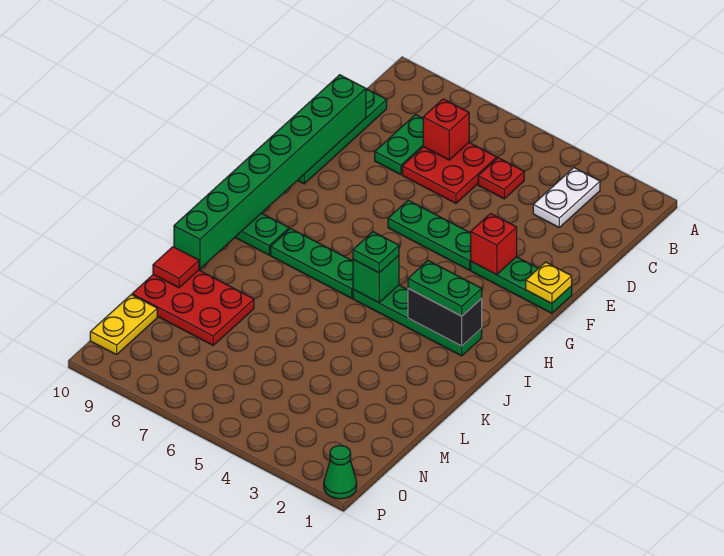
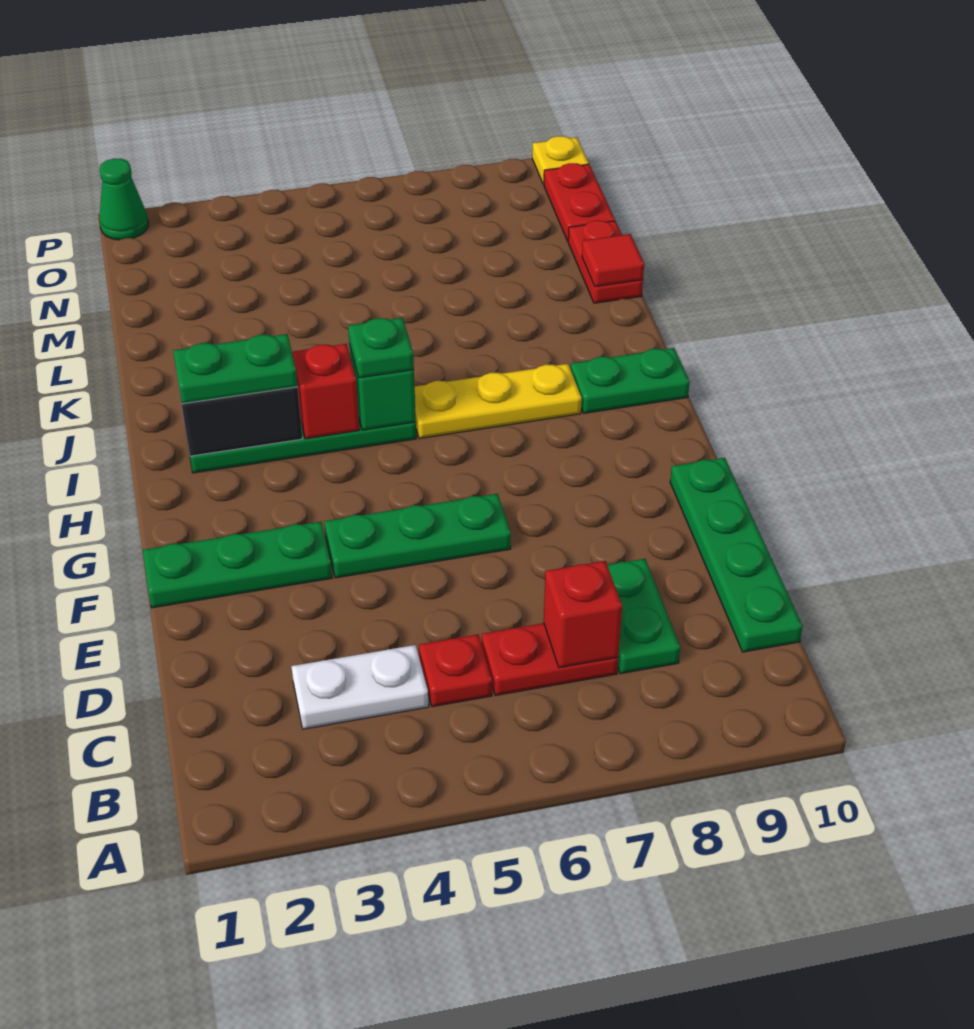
white 1x2 plate [533,168,600,227] -> white 1x2 plate turned to [291,645,429,729]
red 2x2 plate [402,143,497,203] -> red 1x2 plate [482,623,618,696]
green 1x8 brick [174,75,366,269] -> none
yellow 1x1 plate [526,262,572,304] -> yellow 1x1 plate moved to [532,136,589,184]
red 1x1 brick [471,213,517,275] -> red 1x1 brick moved to [292,344,359,439]
green 1x3 plate [271,229,353,298] -> yellow 1x3 plate [415,364,582,438]
red 2x3 plate [132,270,254,345] -> red 1x2 plate [568,220,643,303]
yellow 1x2 plate [90,295,157,355] -> red 1x2 plate [544,163,615,241]

